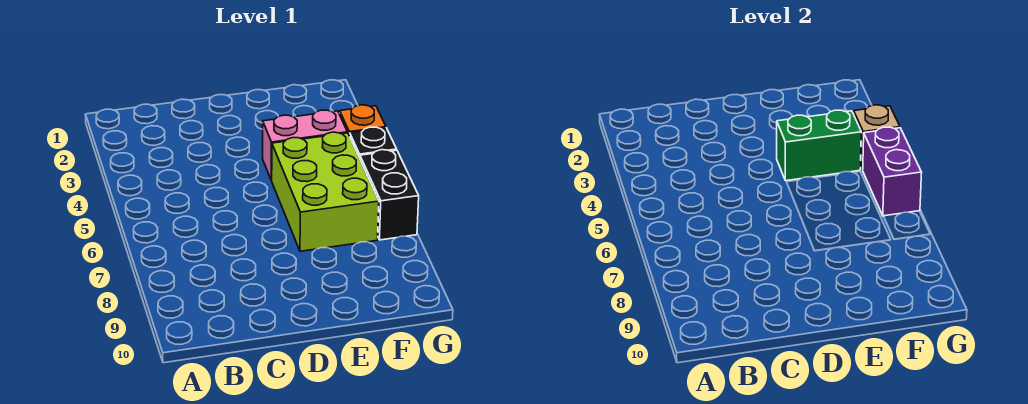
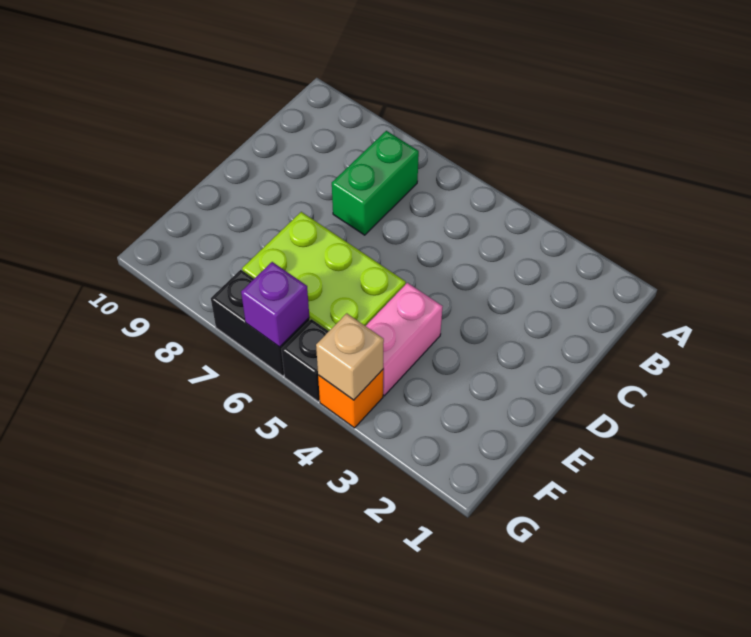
green 1x2 brick [777,110,861,181] -> green 1x2 brick moved to [332,131,419,235]
purple 1x2 brick [863,127,922,216] -> purple 1x1 brick [241,262,309,347]

